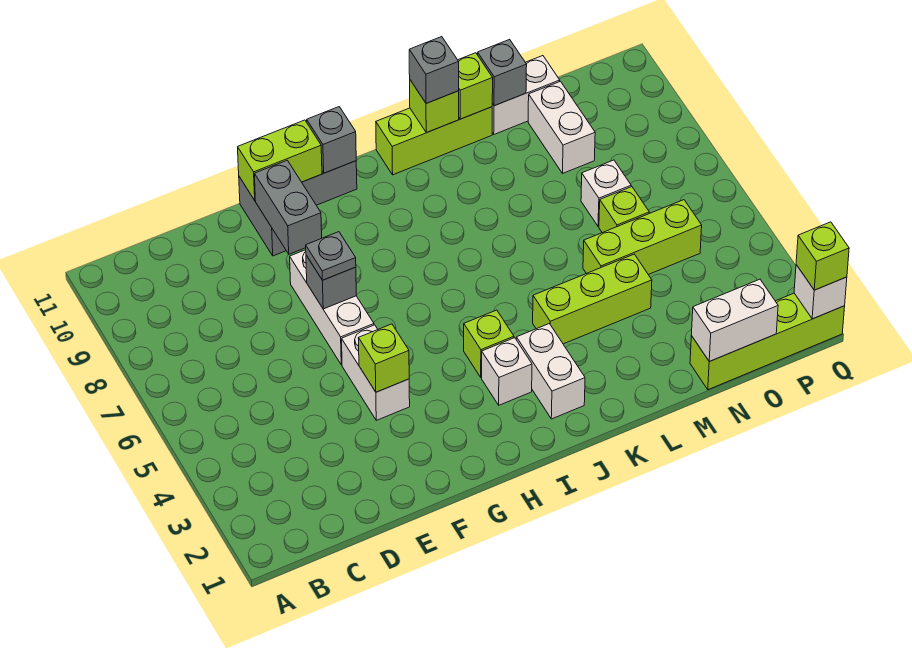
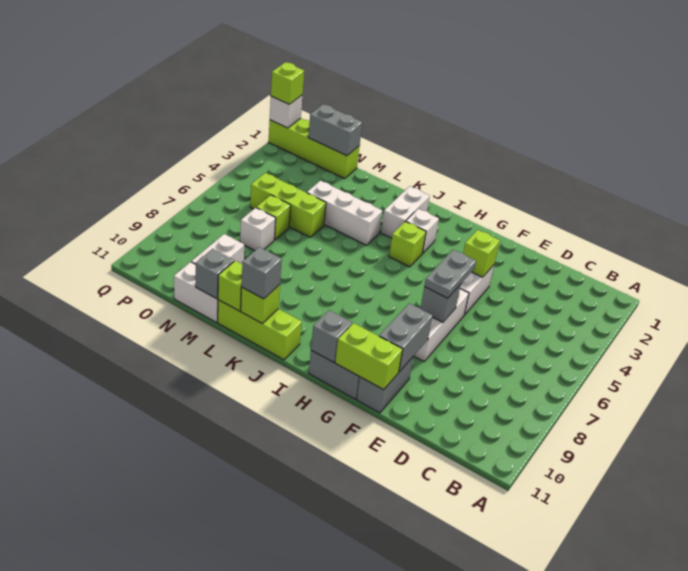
grey 1x1 plate [306,232,356,280] -> grey 1x2 plate [424,250,476,298]
lime 1x3 brick [533,254,652,344] -> white 1x3 brick [307,181,382,245]
white 1x2 brick [691,279,778,361] -> grey 1x2 brick [308,104,362,156]

